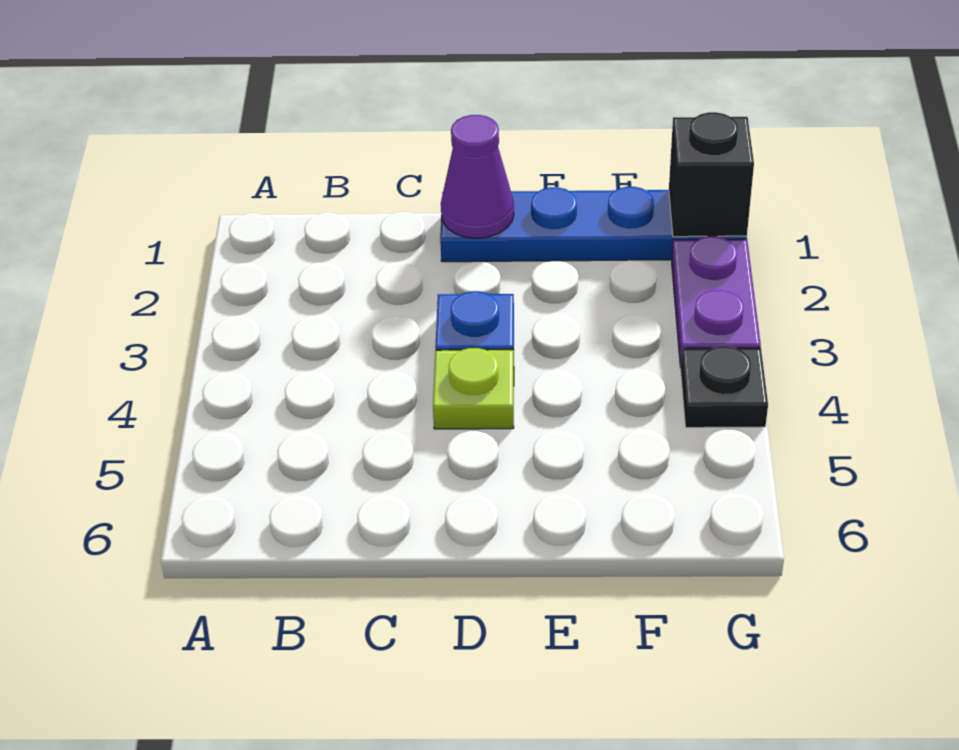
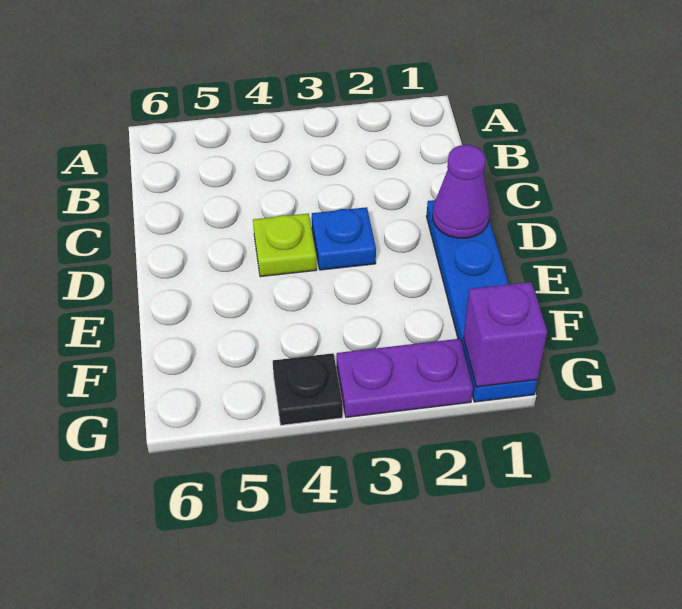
black 1x1 brick [669,112,754,237] -> purple 1x1 brick [463,282,547,387]

